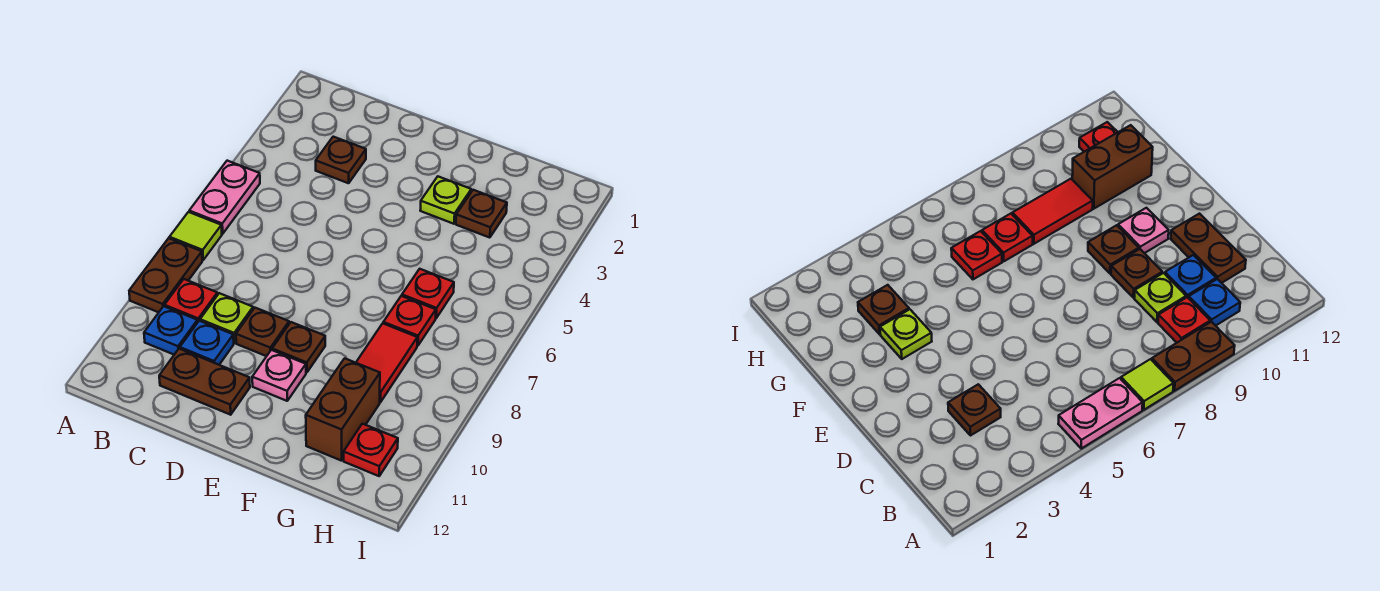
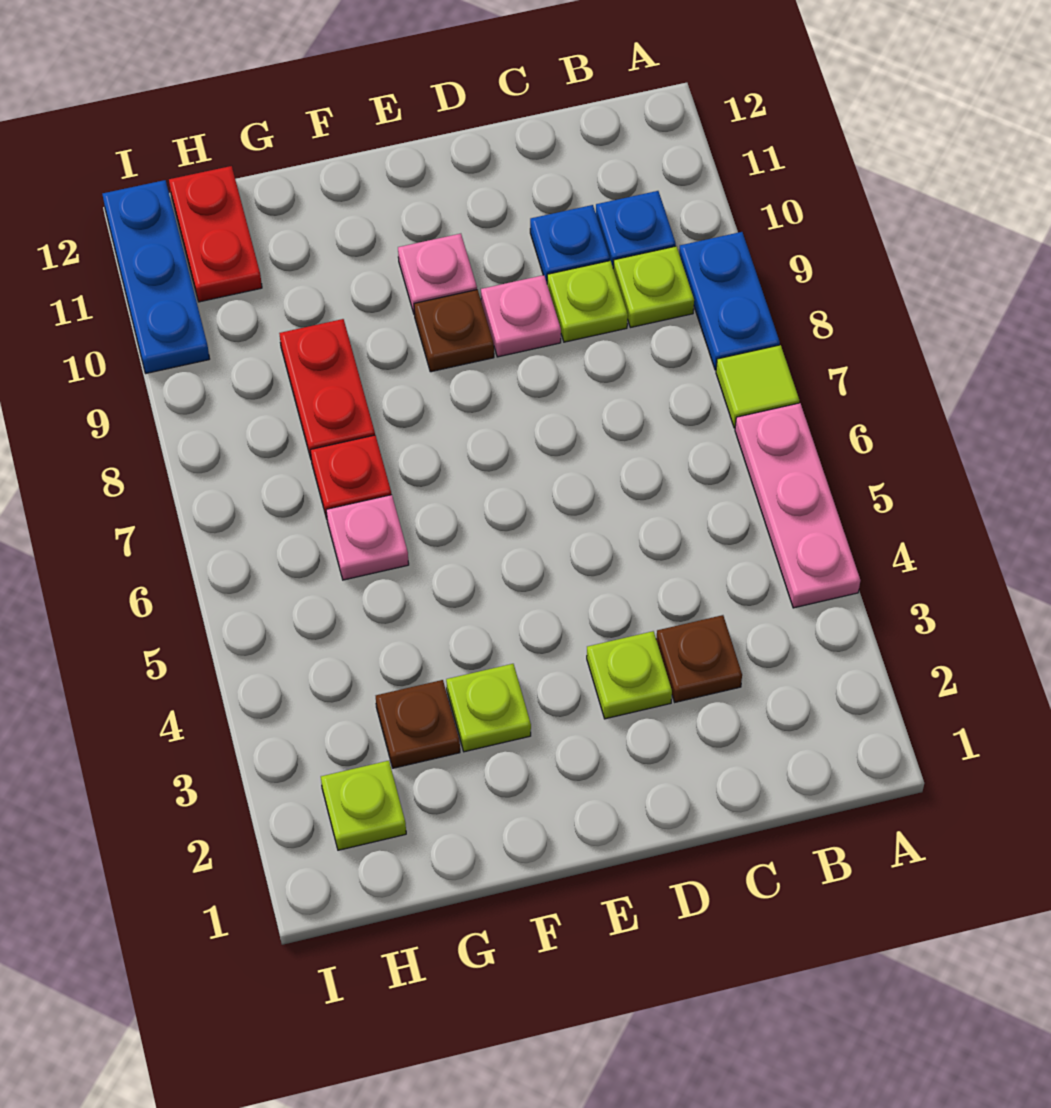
pink 1x2 plate [189,161,260,234] -> pink 1x3 plate [735,403,860,608]
brown 1x2 plate [129,238,202,312] -> blue 1x2 plate [679,232,780,370]
red 1x1 plate [165,279,217,322] -> lime 1x1 plate [613,246,694,328]
brown 1x2 plate [159,349,250,415] -> none
none -> lime 1x1 plate [587,631,672,719]
brown 1x1 plate [236,308,289,356] -> pink 1x1 plate [481,275,561,357]
red 1x1 plate [402,269,454,318] -> pink 1x1 plate [326,495,409,580]
red 1x2 tile [356,323,417,402] -> red 1x2 plate [279,319,375,458]
brown 1x2 brick [306,358,380,461] -> none
none -> lime 1x1 plate [321,761,406,850]
red 1x1 plate [344,424,398,476] -> red 1x2 plate [169,166,262,302]
none -> blue 1x3 plate [103,180,210,373]

